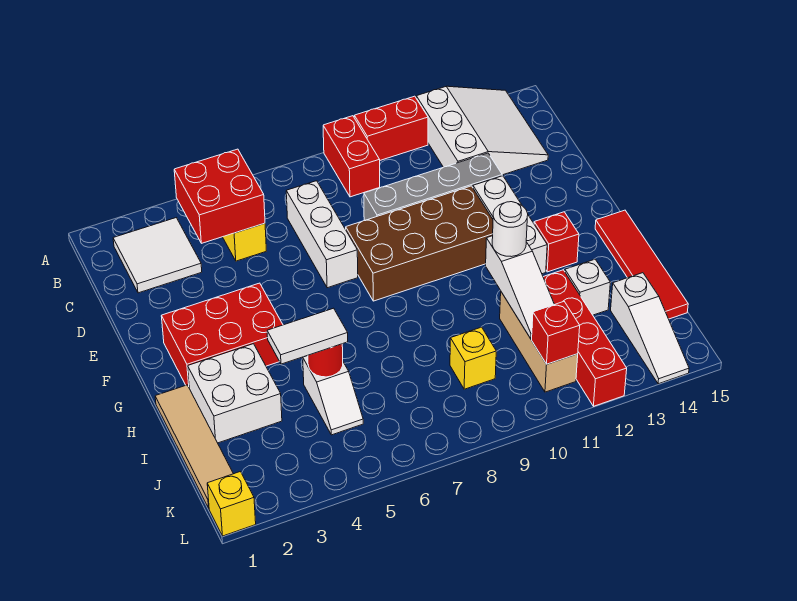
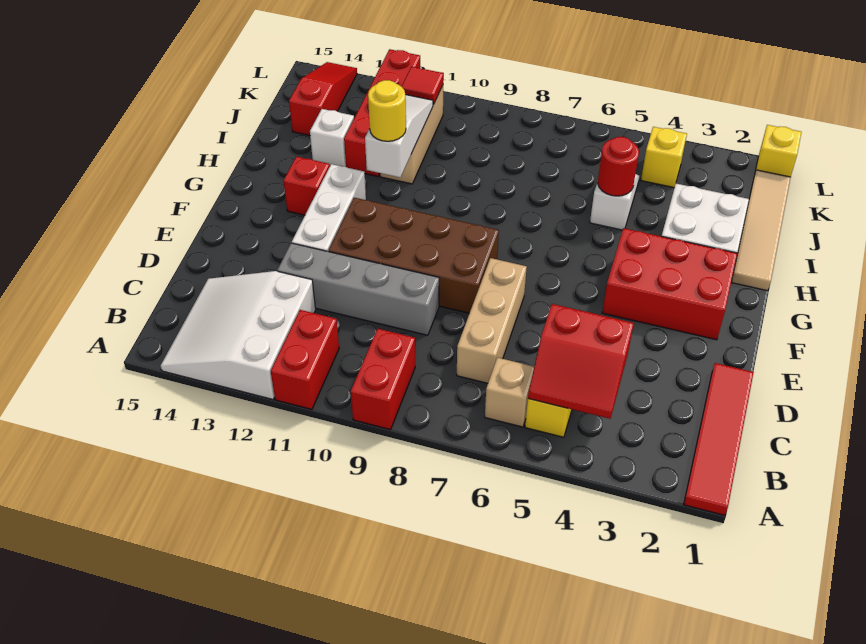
red 1x2 brick [354,96,428,160] -> red 1x2 brick turned to [271,310,339,409]
white 2x2 tile [113,218,202,293] -> none
red 2x2 brick [174,149,265,243] -> red 2x2 slope [528,304,634,419]
none -> tan 1x1 brick [485,358,534,427]
white 1x3 brick [286,181,358,288] -> tan 1x3 brick [457,258,527,383]
red 1x4 tile [595,210,688,319] -> red 1x4 tile moved to [684,363,754,515]
white 1x1 round brick [492,202,528,257] -> yellow 1x1 round brick [368,80,406,141]
white 1x2 tile [267,308,348,364] -> none
yellow 1x1 brick [450,327,496,389] -> yellow 1x1 brick moved to [641,127,687,188]
white 1x3 slope [611,273,689,384] -> red 1x3 slope [289,62,357,136]
red 1x1 brick [532,302,580,364] -> red 1x1 tile [402,67,443,105]

